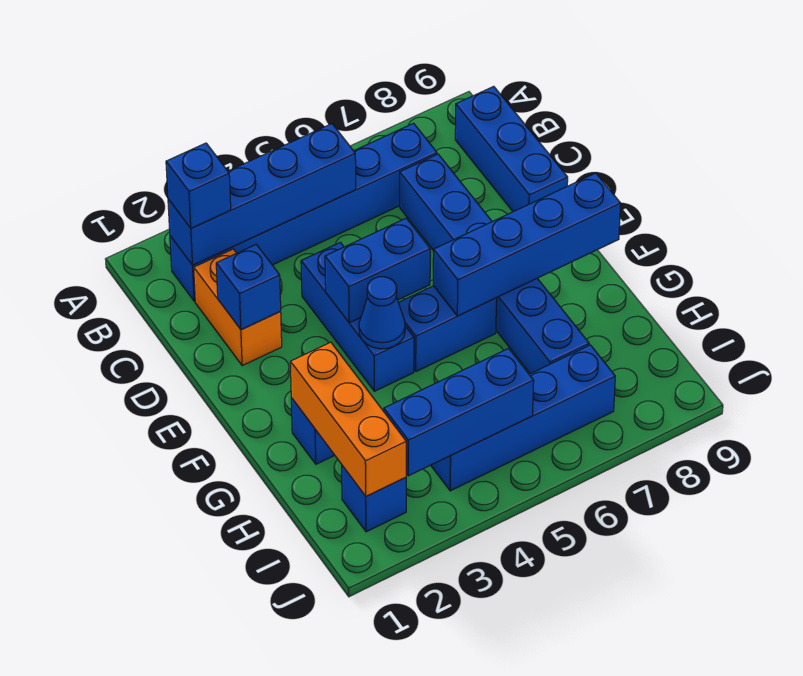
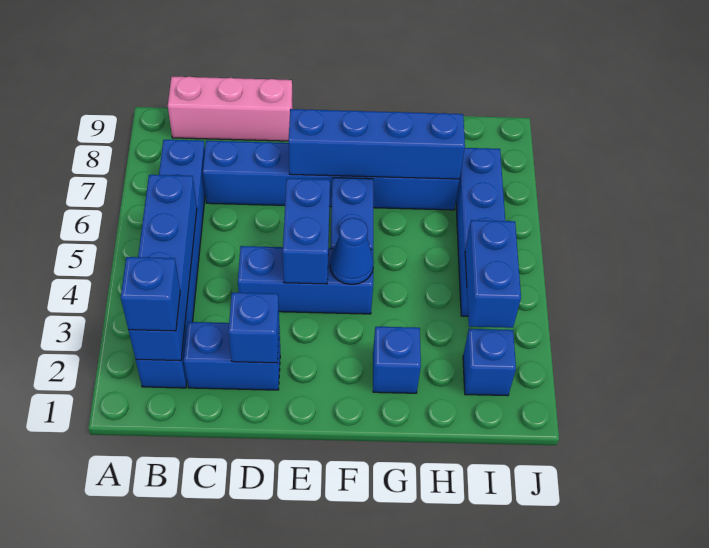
blue 1x3 brick [455,86,568,212] -> pink 1x3 brick [168,76,293,141]
orange 1x2 brick [194,249,282,366] -> blue 1x2 brick [184,322,280,390]
blue 1x4 brick [433,173,621,316] -> blue 1x4 brick turned to [288,109,465,179]
orange 1x3 brick [290,342,406,496] -> none
blue 1x3 brick [384,348,534,476] -> blue 1x2 brick [465,220,521,328]

